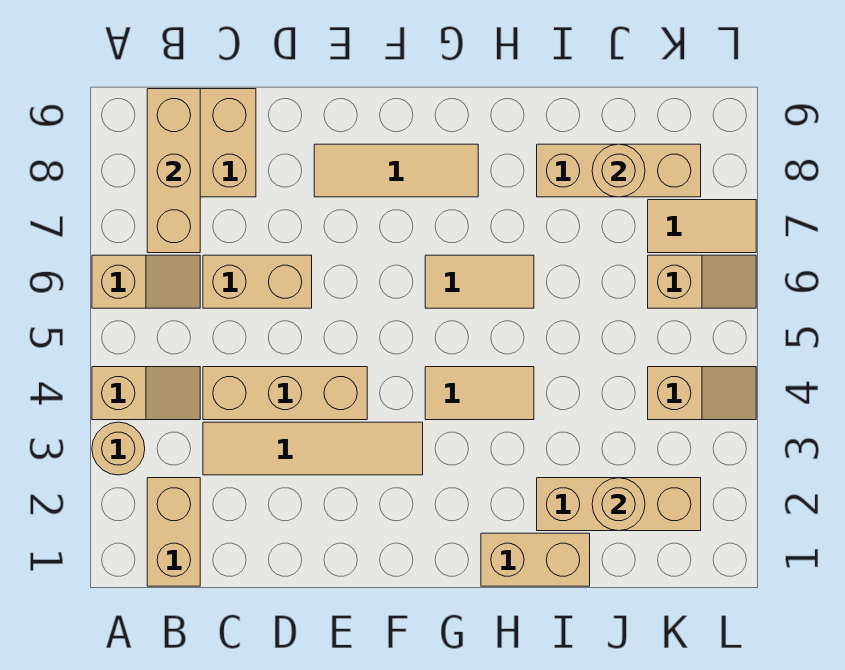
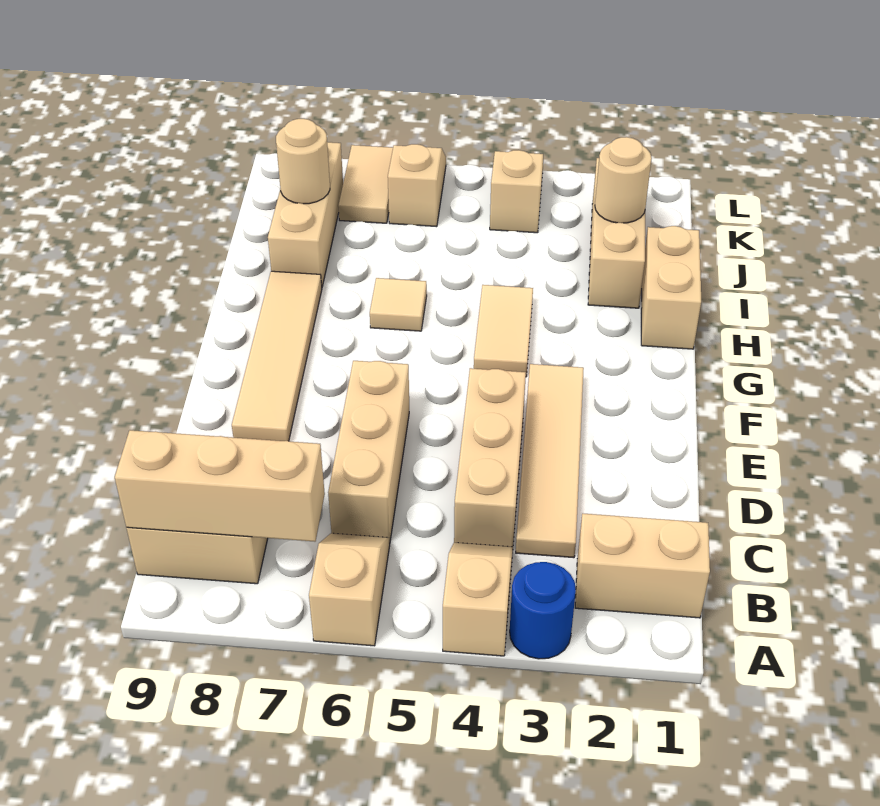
tan 1x1 round brick [92,422,145,475] -> blue 1x1 round brick [510,562,576,659]
tan 1x2 brick [203,255,312,308] -> tan 1x3 brick [328,361,409,544]
tan 1x3 tile [314,144,478,197] -> tan 1x4 tile [232,271,322,441]
tan 1x2 tile [425,255,534,308] -> tan 1x1 tile [370,278,427,331]

